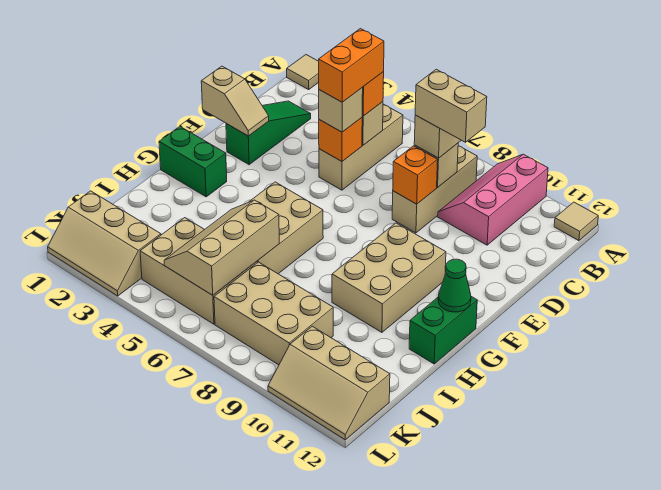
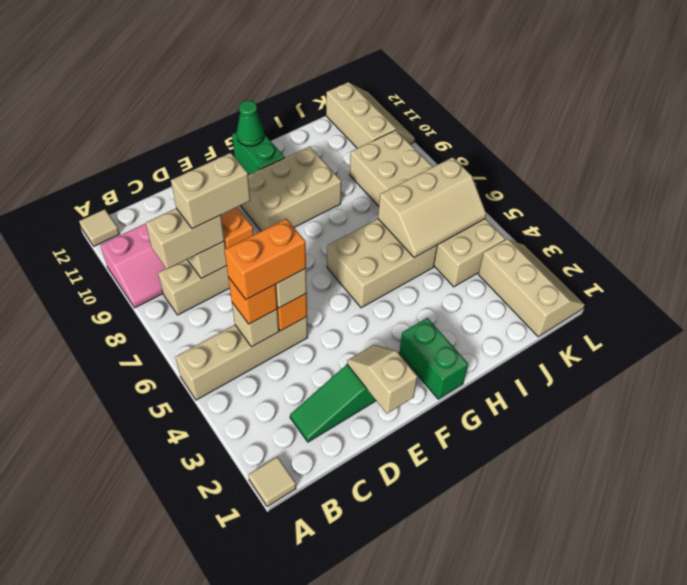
tan 1x3 brick [319,104,403,190] -> tan 1x4 brick [176,317,308,400]
tan 1x2 brick [415,69,487,142] -> tan 1x2 brick turned to [171,153,250,229]
green 1x2 brick [409,297,477,364] -> green 1x2 brick turned to [232,132,285,175]

